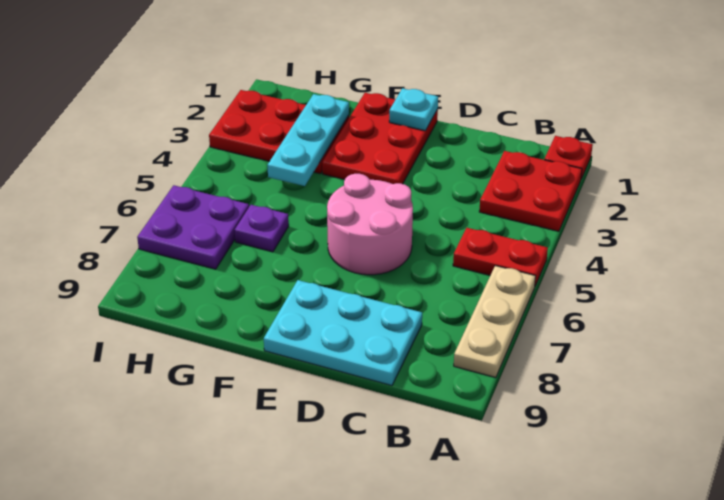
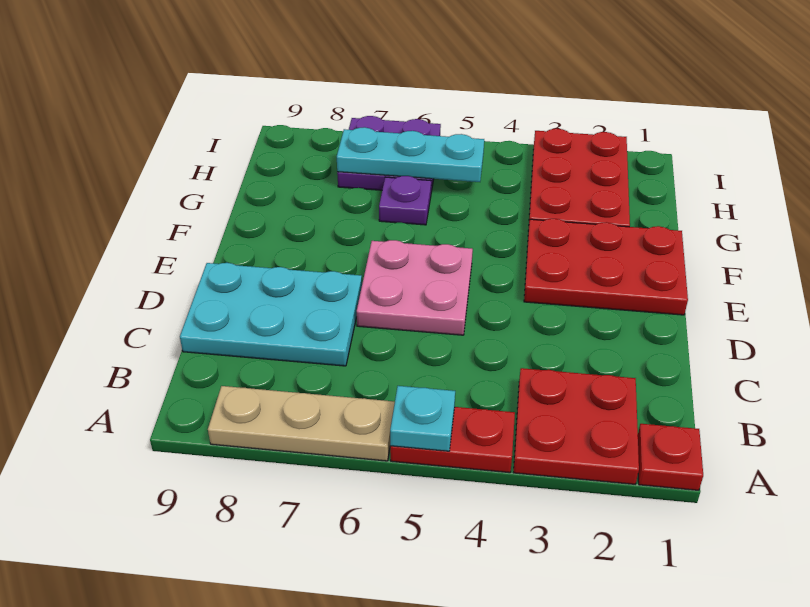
red 1x2 plate [453,228,548,285] -> red 1x2 plate turned to [390,407,515,473]
cyan 2x3 plate [264,280,422,386] -> cyan 2x3 plate turned to [180,263,362,366]
pink 2x2 round brick [327,174,413,275] -> pink 2x2 plate [357,240,473,335]
cyan 1x1 plate [389,88,438,131] -> cyan 1x1 plate moved to [390,386,455,451]
cyan 1x3 plate [267,94,349,186] -> cyan 1x3 plate moved to [337,127,484,182]

